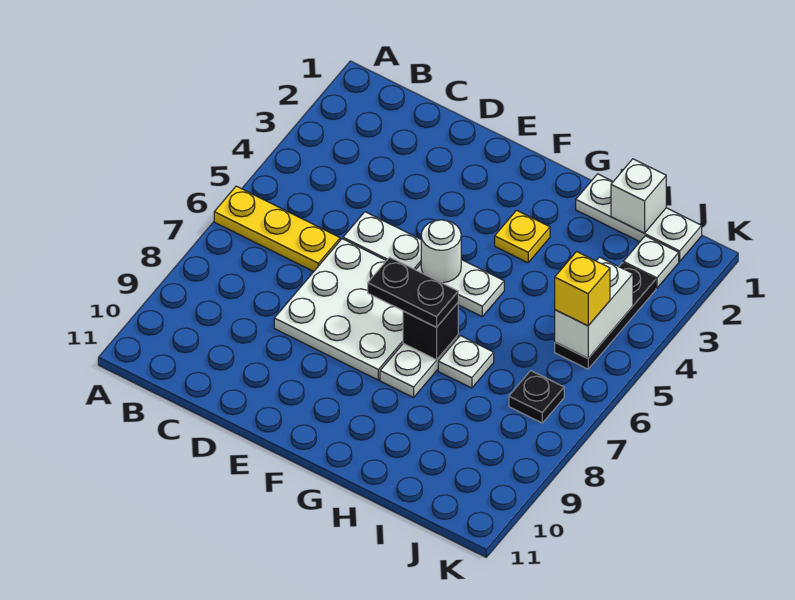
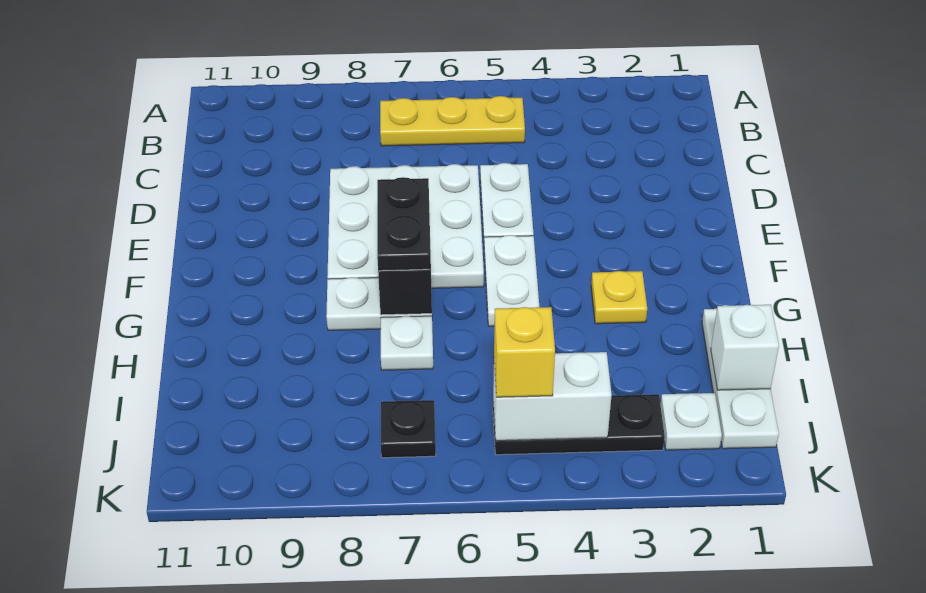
yellow 1x3 plate [214,186,340,271] -> yellow 1x3 plate turned to [380,96,525,146]
white 1x1 round brick [421,220,461,283] -> none

